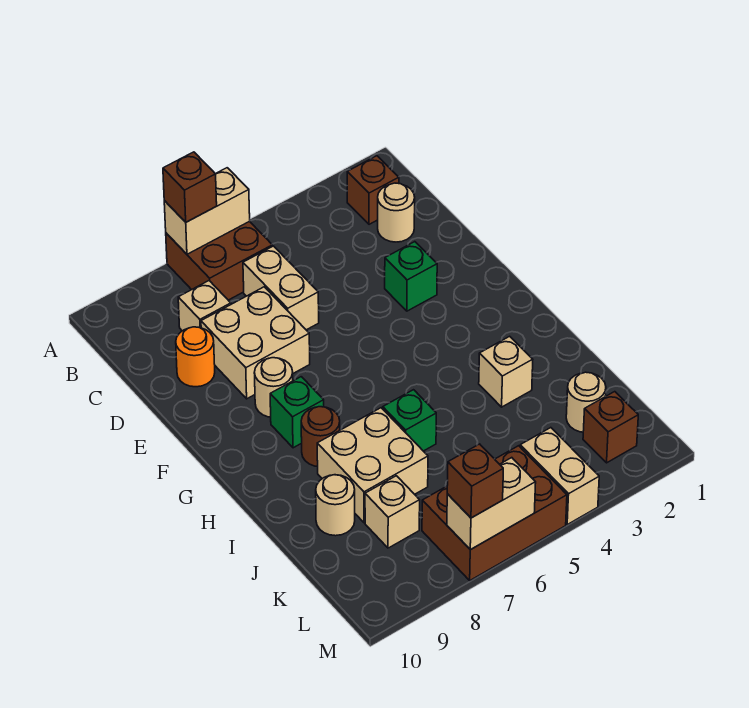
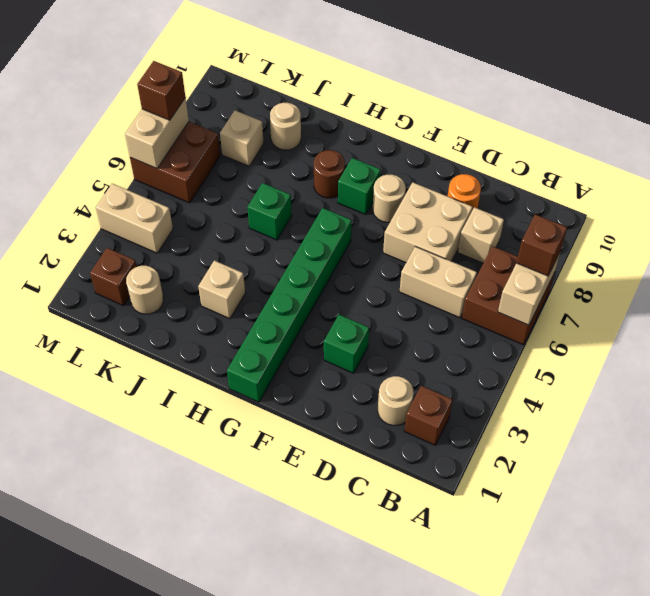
none -> green 1x6 brick [227,208,352,402]
tan 2x2 brick [317,408,428,523] -> none
brown 2x3 brick [422,446,567,580] -> brown 2x2 brick [130,122,220,203]

